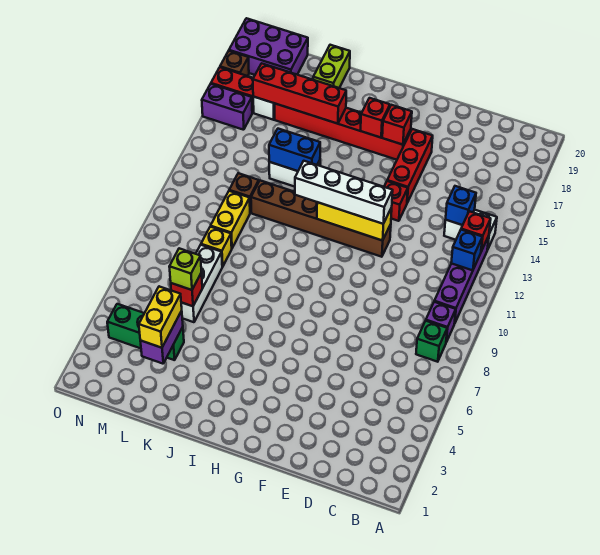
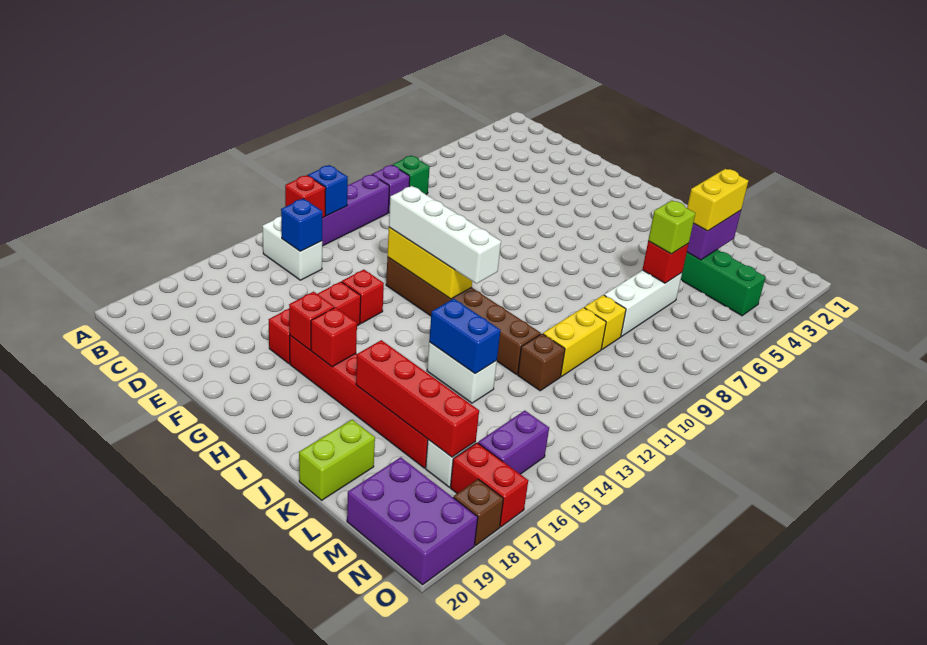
purple 1x2 brick [202,84,252,130] -> purple 1x2 brick turned to [478,411,549,474]

